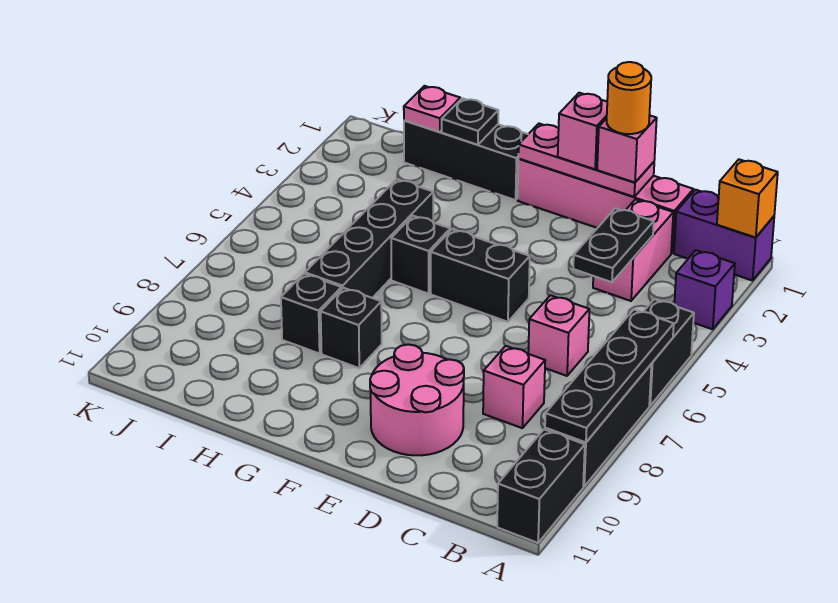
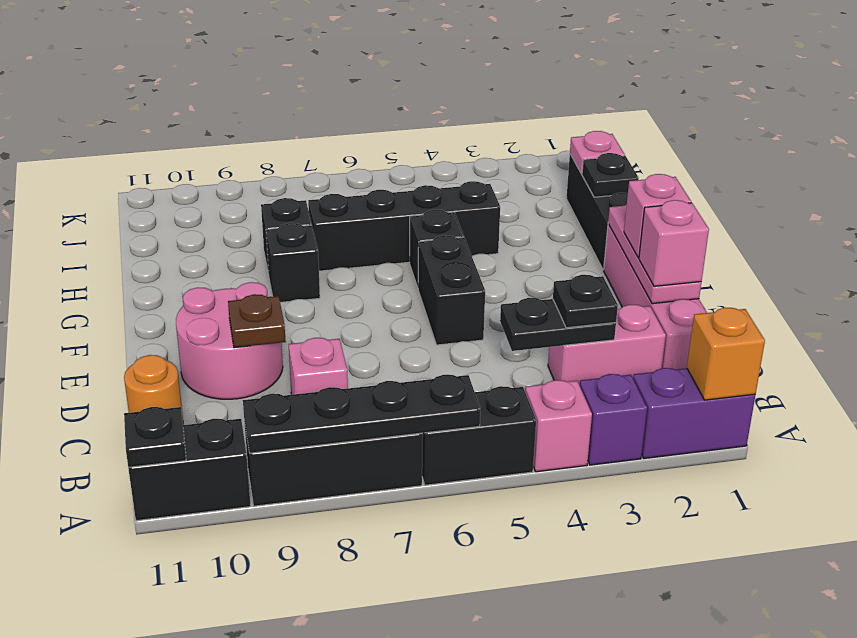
purple 1x2 brick [674,190,774,281] -> purple 1x2 brick turned to [633,368,755,458]
none -> black 1x1 plate [124,407,186,467]
none -> black 1x1 plate [553,275,618,328]
pink 1x1 brick [528,295,589,376] -> pink 1x1 brick moved to [525,380,592,472]
orange 1x1 round brick [607,62,651,134] -> orange 1x1 round brick moved to [124,355,183,422]
none -> brown 1x1 plate [228,294,286,348]

